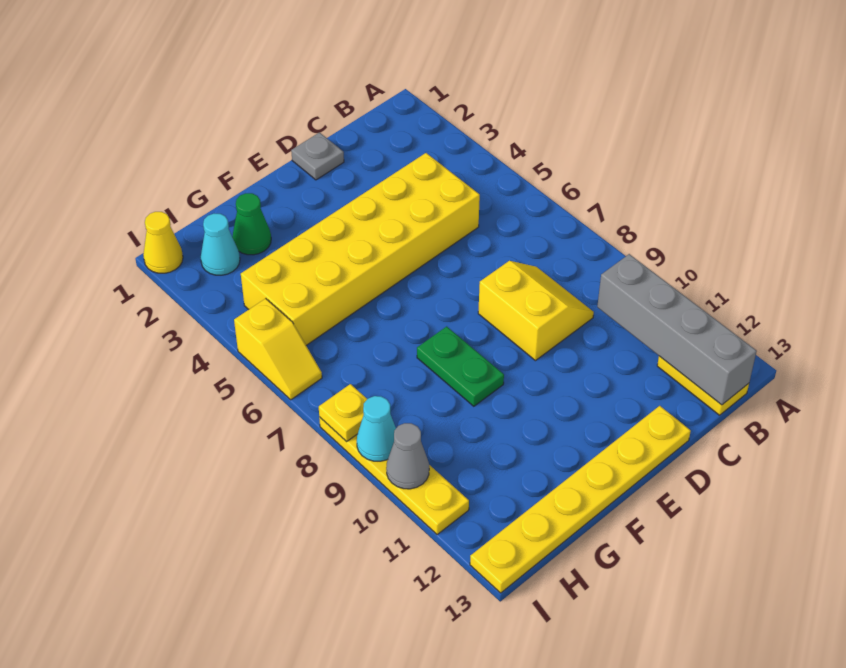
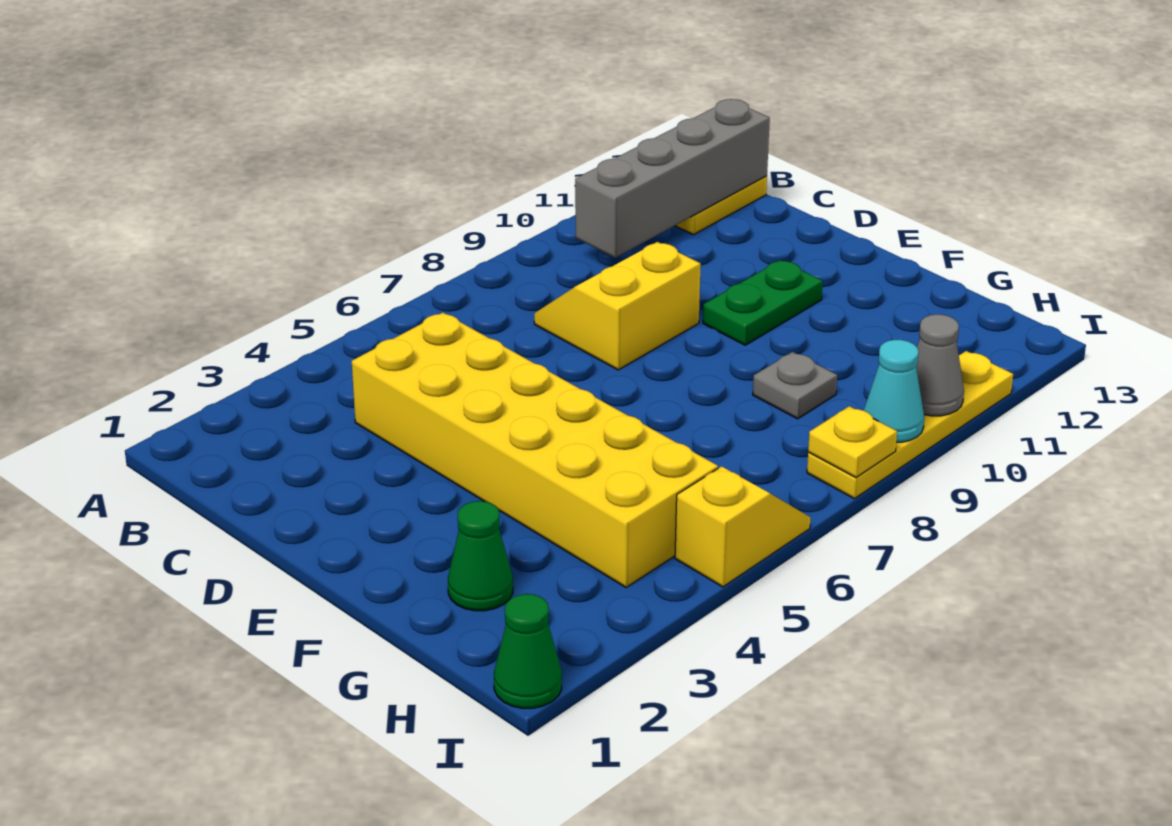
grey 1x1 plate [291,133,344,180] -> grey 1x1 plate moved to [753,352,837,419]
yellow 1x6 plate [470,406,691,593] -> none
green 1x2 plate [417,326,504,406] -> green 1x2 plate moved to [703,260,823,345]
cyan 1x1 cone [201,214,240,275] -> none
yellow 1x1 cone [143,212,183,273] -> green 1x1 cone [494,594,562,708]

